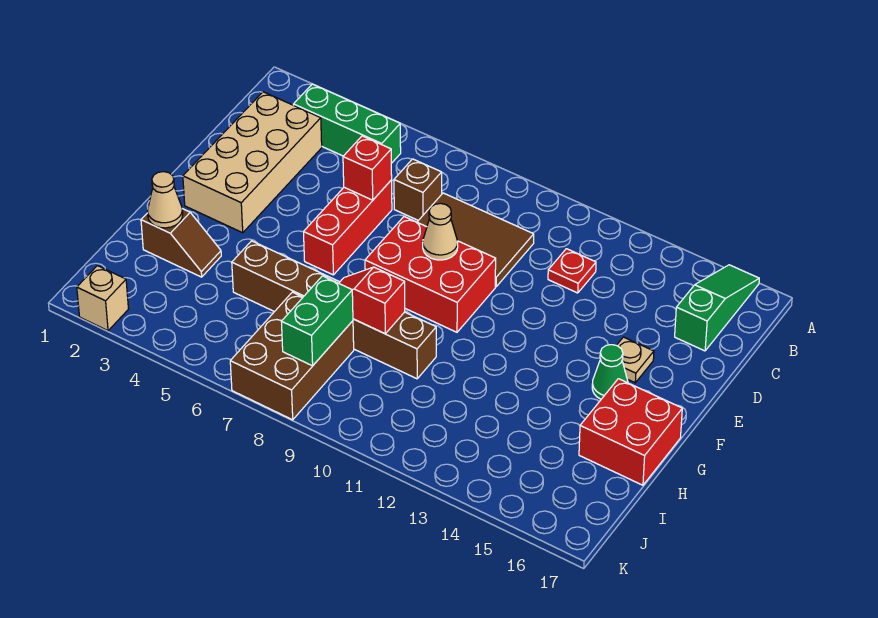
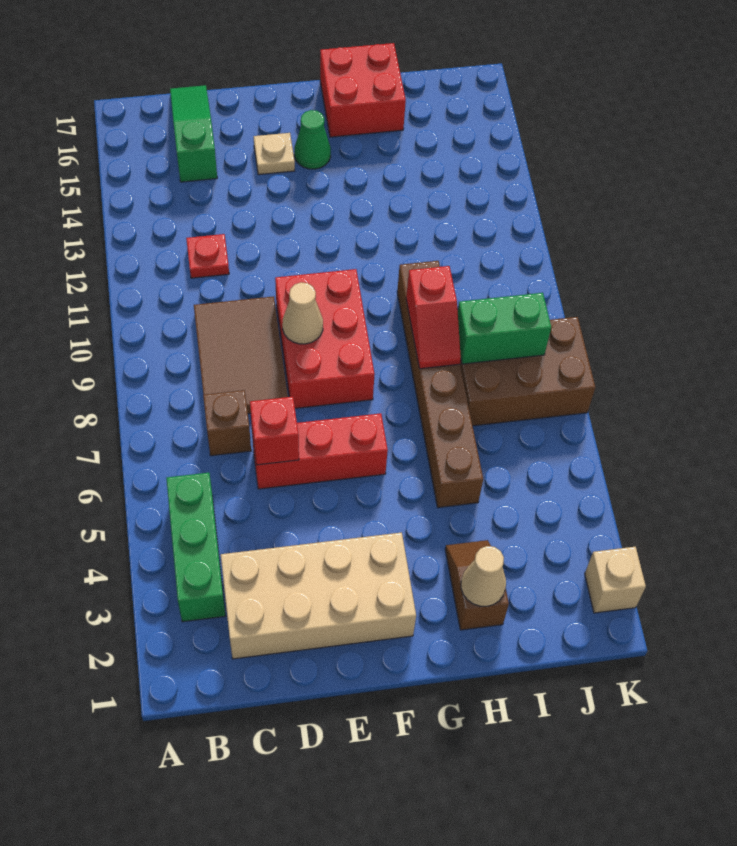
green 1x3 slope [675,265,759,351] -> green 1x3 slope turned to [170,85,217,182]

